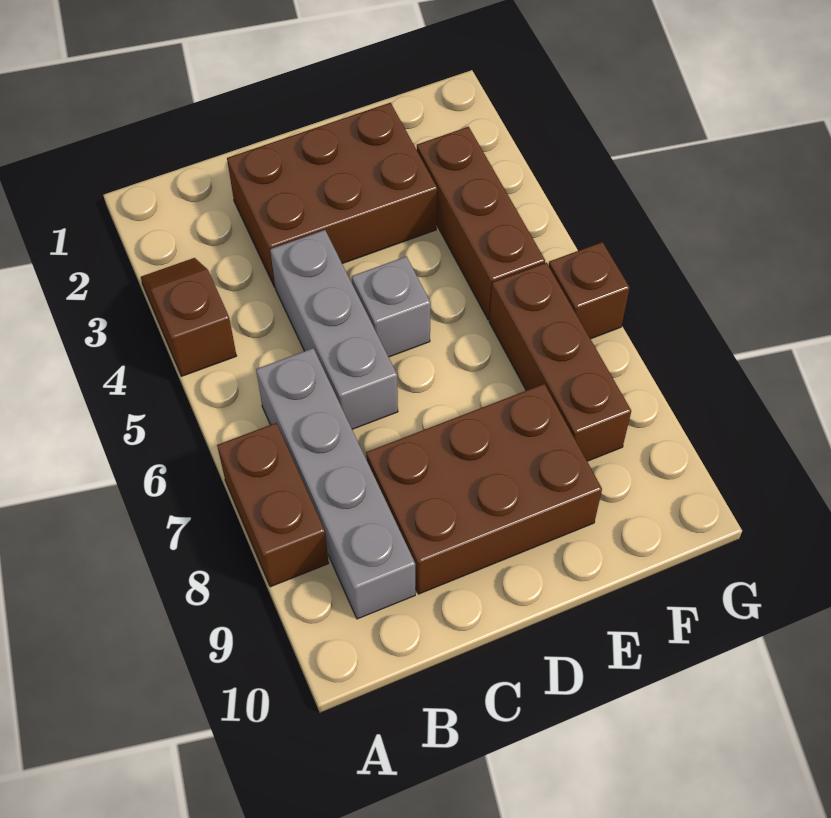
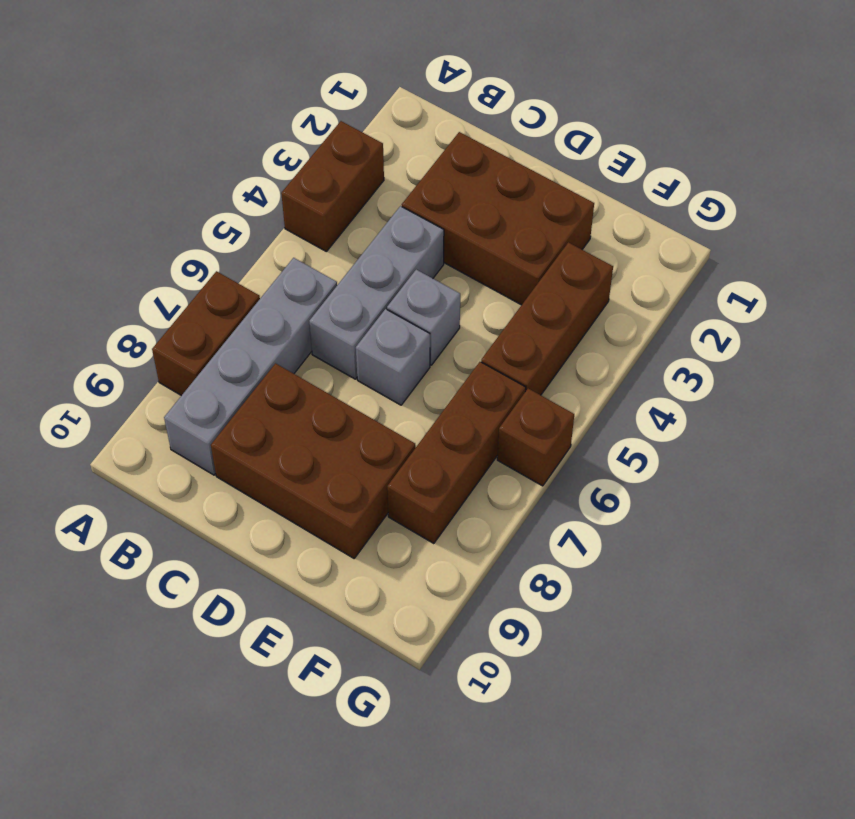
brown 1x2 slope [141,258,236,376] -> brown 1x2 brick [281,121,384,251]
none -> grey 1x1 brick [356,309,430,405]

